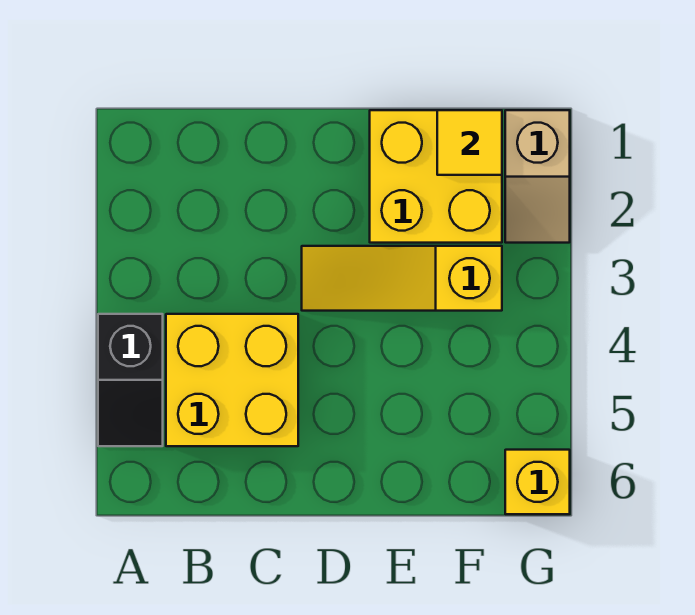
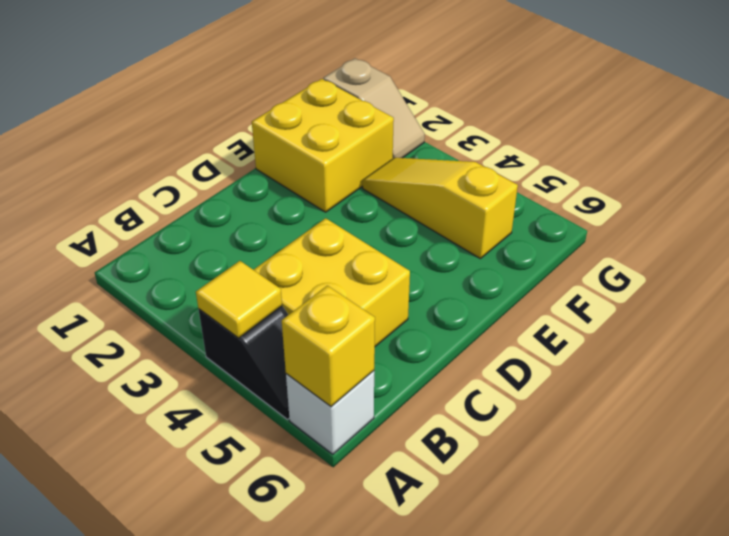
none -> white 1x1 brick [286,371,374,454]
yellow 1x3 slope [302,246,502,311] -> yellow 1x3 slope turned to [362,158,518,259]
yellow 1x1 tile [437,110,502,175] -> yellow 1x1 tile moved to [196,261,282,338]
yellow 1x1 brick [505,450,570,514] -> yellow 1x1 brick moved to [282,286,375,407]

